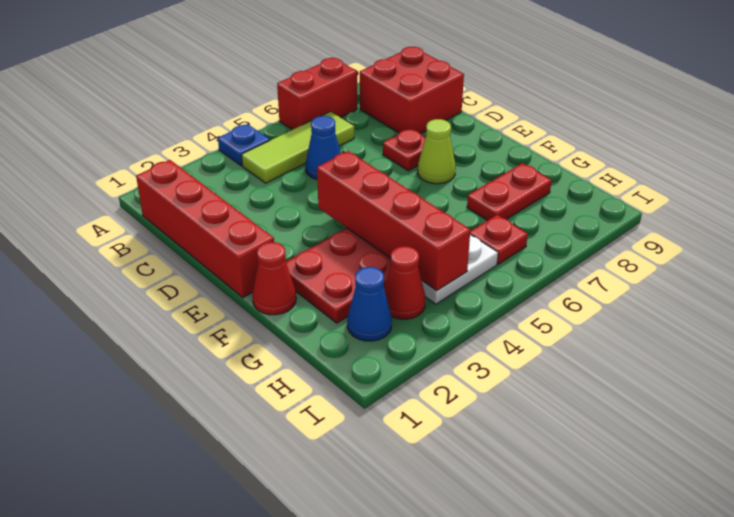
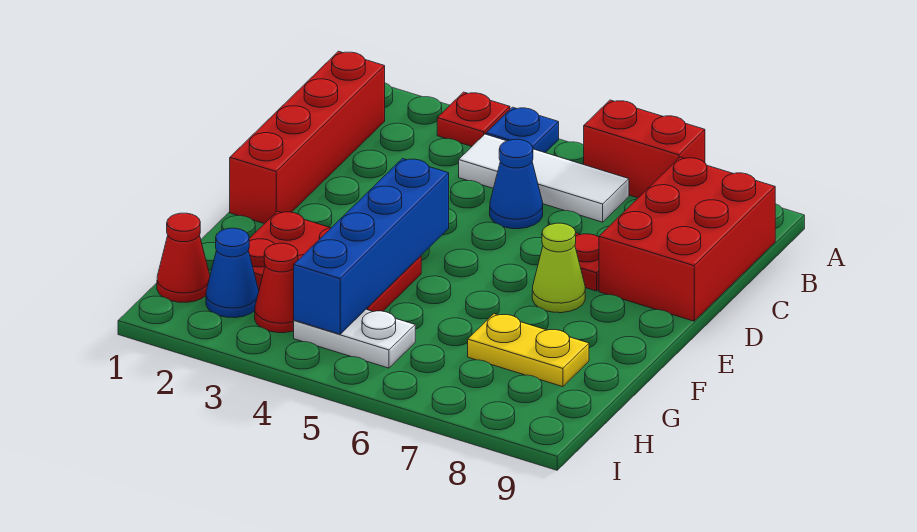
lime 1x3 tile [242,111,354,183] -> white 1x3 tile [459,134,629,222]
red 2x2 brick [360,47,464,134] -> red 2x3 brick [599,157,775,321]
red 1x4 brick [317,151,470,290] -> blue 1x4 brick [294,159,449,334]
red 1x1 cone [252,242,296,315] -> red 1x1 cone moved to [157,213,210,302]
red 1x2 plate [467,163,552,221] -> yellow 1x2 plate [468,314,589,387]
red 1x1 plate [470,215,528,264] -> red 1x1 plate moved to [437,92,510,146]

